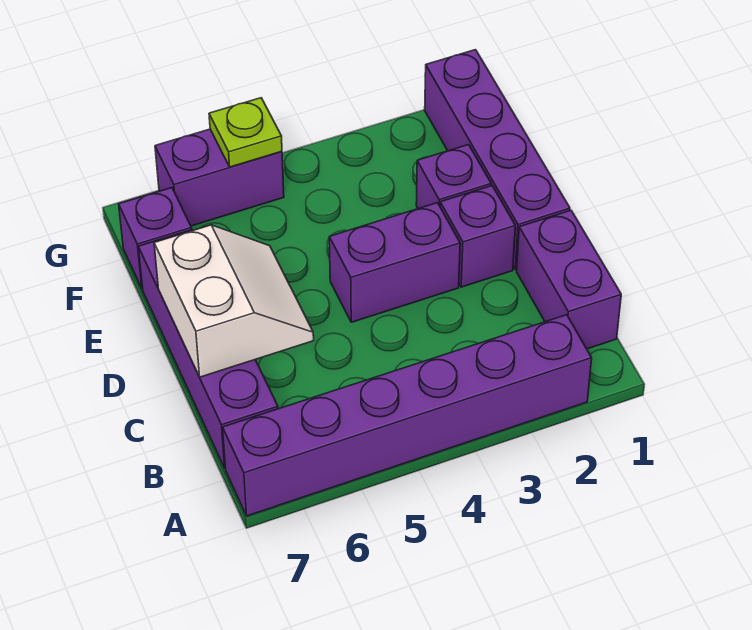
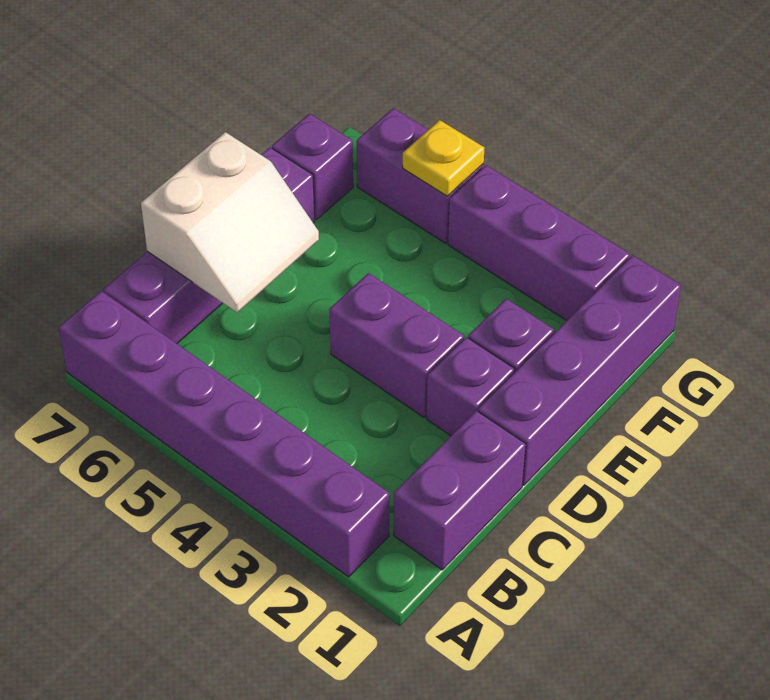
none -> purple 1x3 brick [448,165,630,321]
lime 1x1 plate [209,98,282,167] -> yellow 1x1 plate [403,120,484,196]

